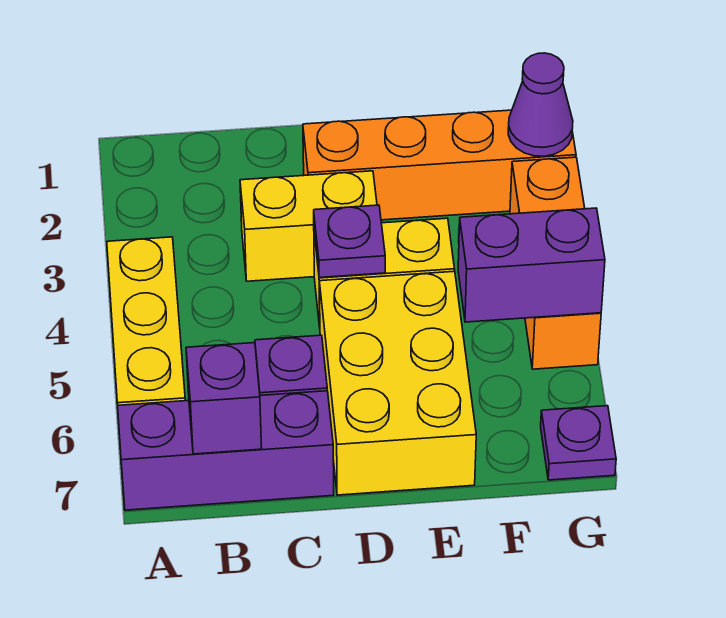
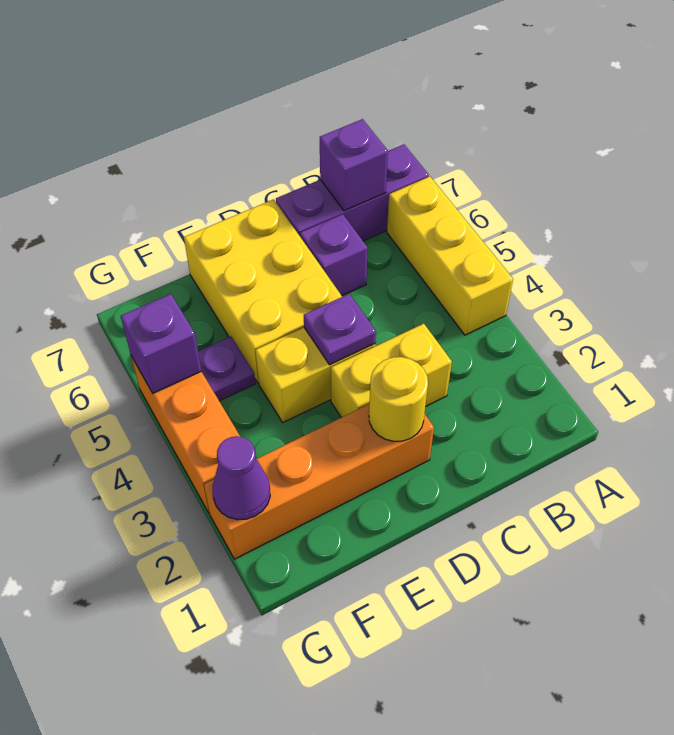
none -> yellow 1x1 round brick [369,357,428,441]
purple 1x2 brick [458,208,605,322] -> purple 1x1 brick [121,294,201,393]
purple 1x1 plate [541,406,616,480] -> purple 1x1 plate moved to [198,337,255,401]

